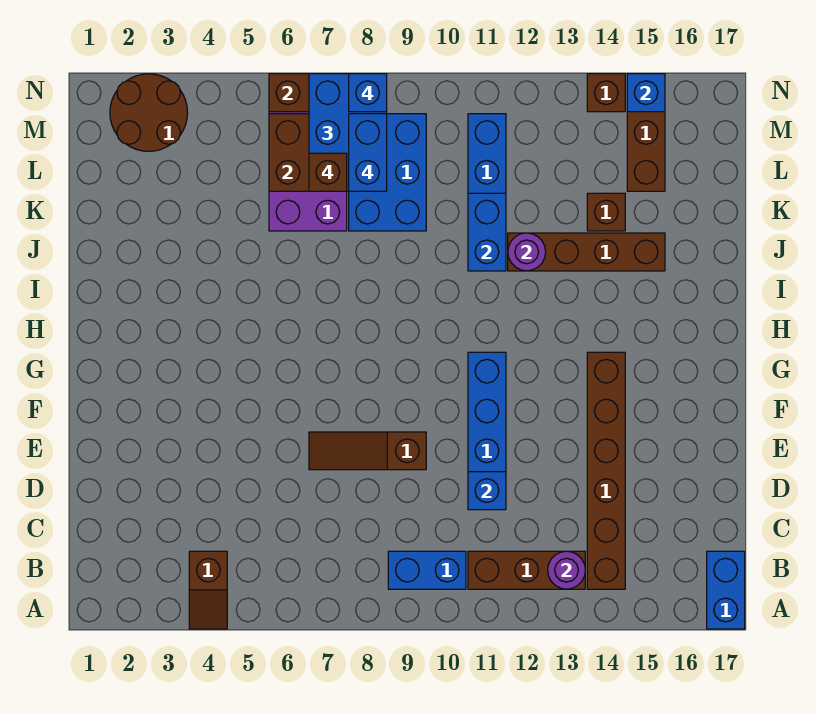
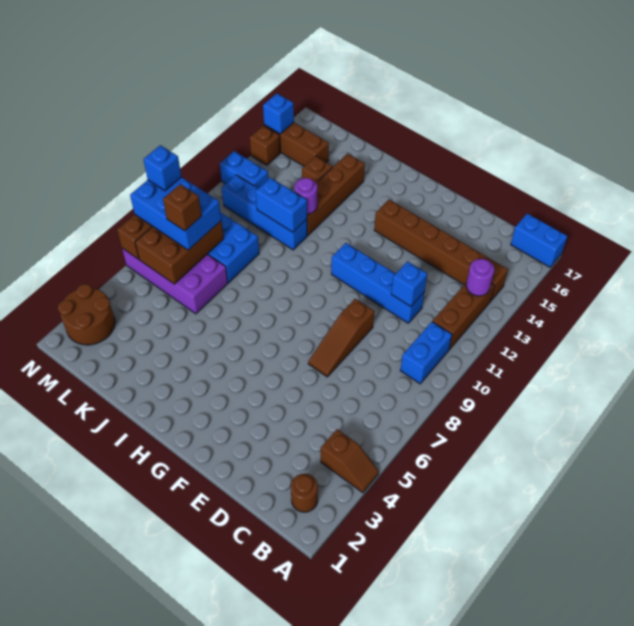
none -> brown 1x1 round brick [291,474,318,512]
blue 1x2 brick [349,114,387,191] -> blue 1x2 brick moved to [220,151,268,188]

